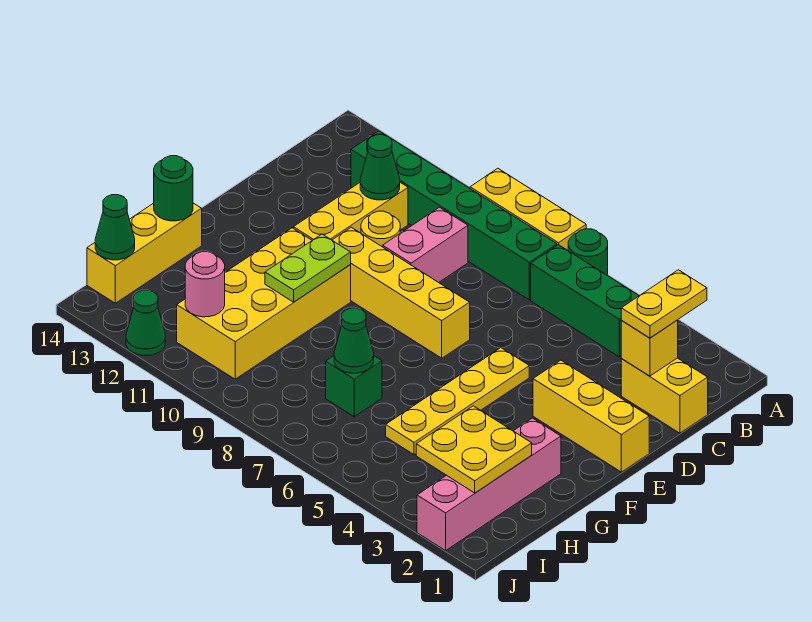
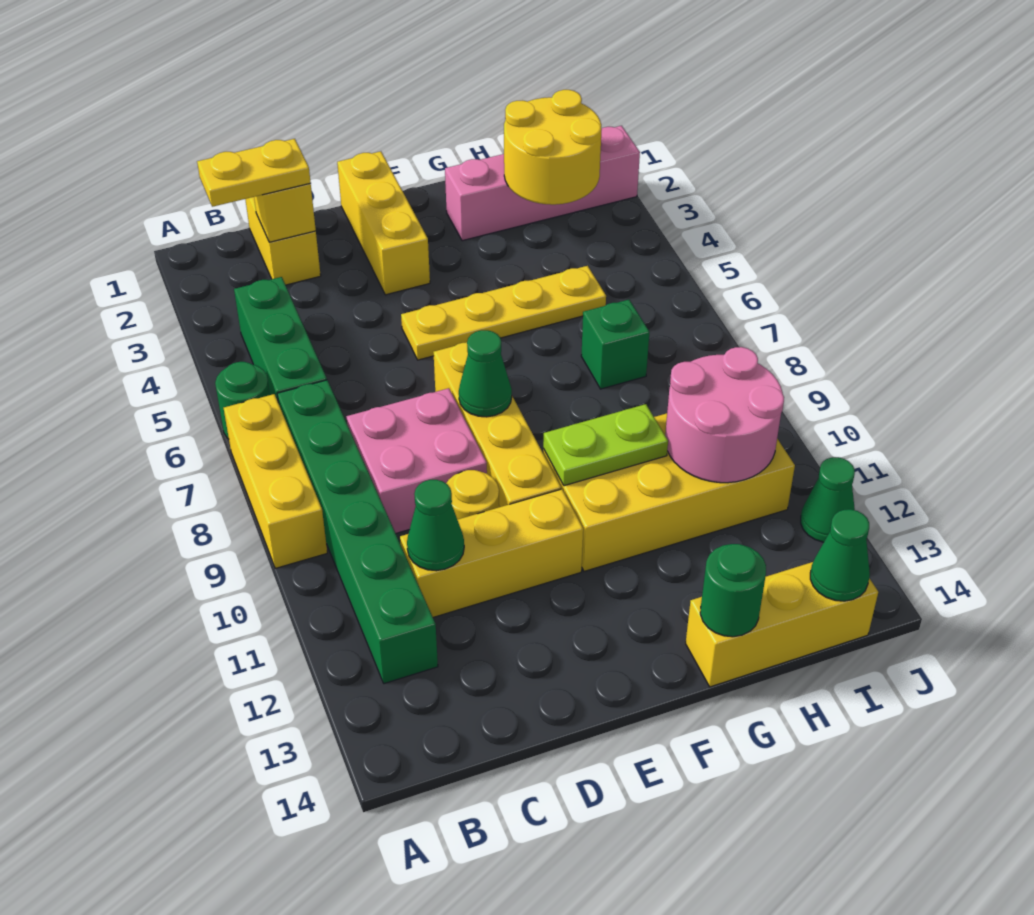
pink 1x2 brick [383,207,468,283] -> pink 2x2 brick [346,388,487,533]
yellow 2x2 plate [416,406,532,493] -> yellow 2x2 round brick [504,90,602,205]
green 1x1 cone [334,308,374,373] -> green 1x1 cone moved to [459,330,512,417]
pink 1x1 round brick [185,252,225,317] -> pink 2x2 round brick [665,347,784,483]

